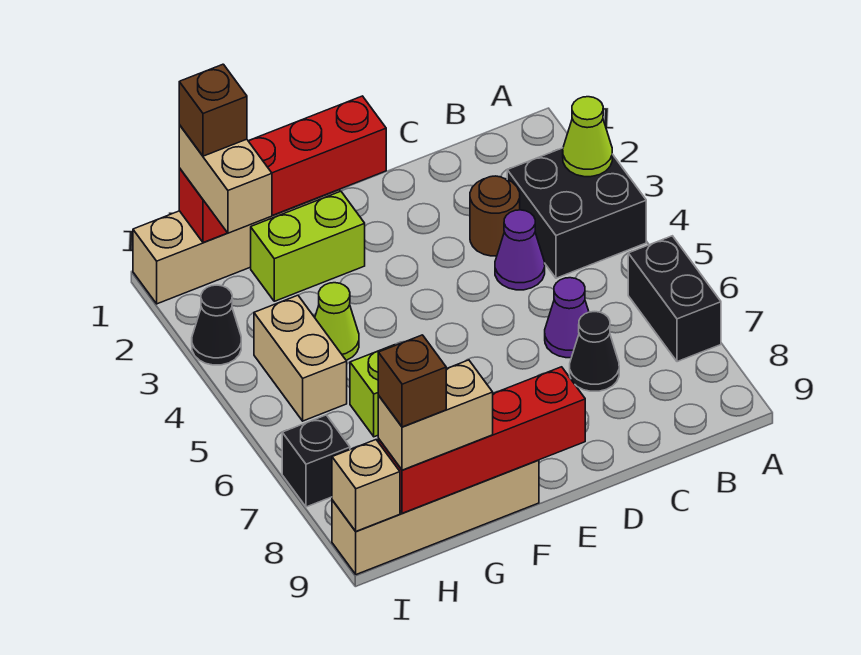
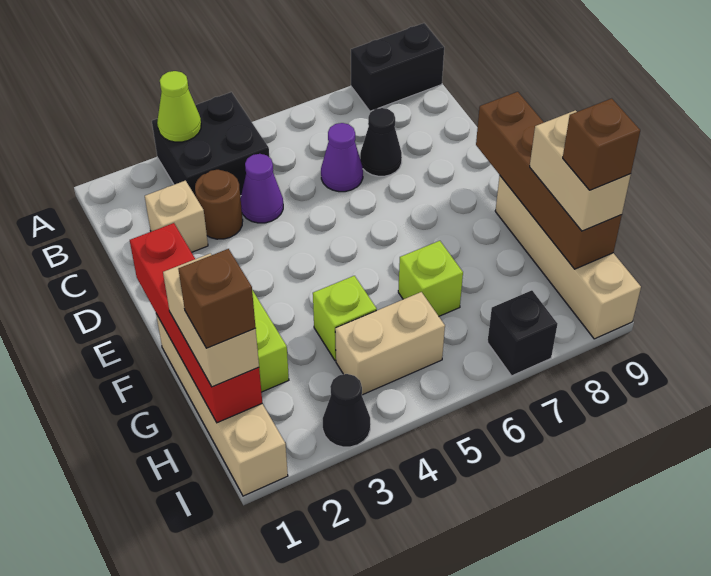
black 1x2 brick [628,236,721,362] -> black 1x2 brick moved to [351,23,444,111]
red 1x4 brick [378,367,585,513] -> brown 1x4 brick [476,92,622,269]
lime 1x1 cone [315,283,359,360] -> lime 1x1 brick [313,276,377,361]
tan 1x2 brick [179,125,272,233] -> tan 1x2 brick turned to [163,253,259,387]
tan 1x1 brick [332,440,400,531] -> tan 1x1 brick moved to [145,181,208,252]

